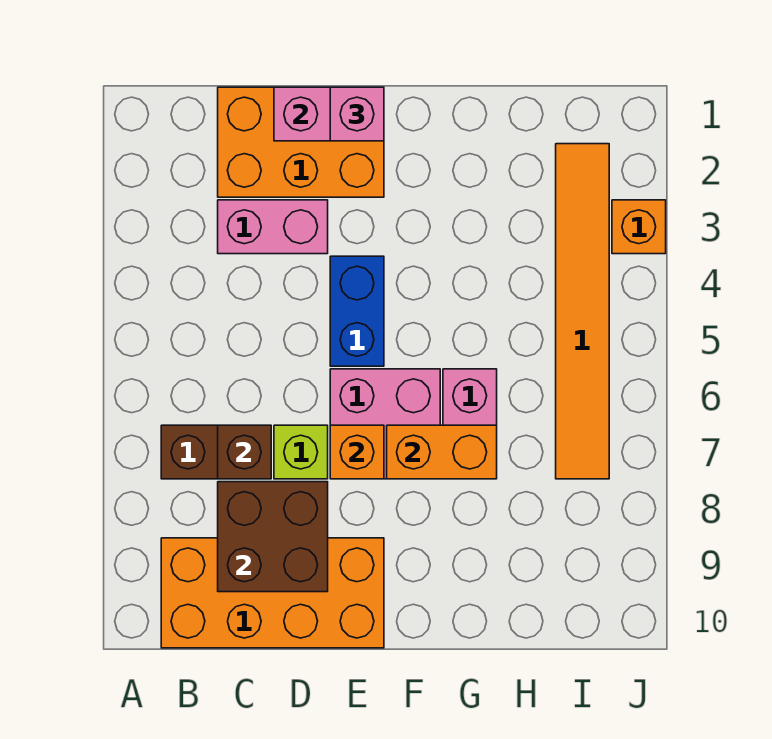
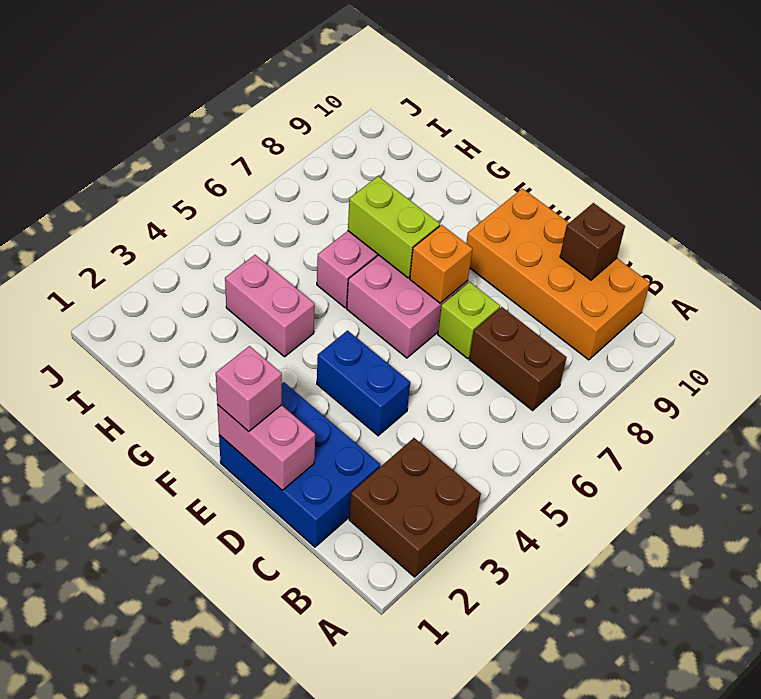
orange 2x3 brick [218,87,384,197] -> blue 2x3 brick [219,382,380,547]
pink 1x2 brick [218,200,328,254] -> pink 1x2 brick moved to [225,255,315,357]
brown 1x1 brick [218,425,271,479] -> brown 1x1 brick moved to [560,203,625,280]
brown 2x2 brick [218,482,328,592] -> brown 2x2 brick moved to [349,438,481,577]
blue 1x2 brick [330,256,384,366] -> blue 1x2 brick turned to [317,331,410,436]
orange 1x2 brick [387,425,497,479] -> lime 1x2 brick [348,176,440,278]
orange 1x6 tile [556,144,609,479] -> none
orange 1x1 brick [612,200,666,254] -> none

